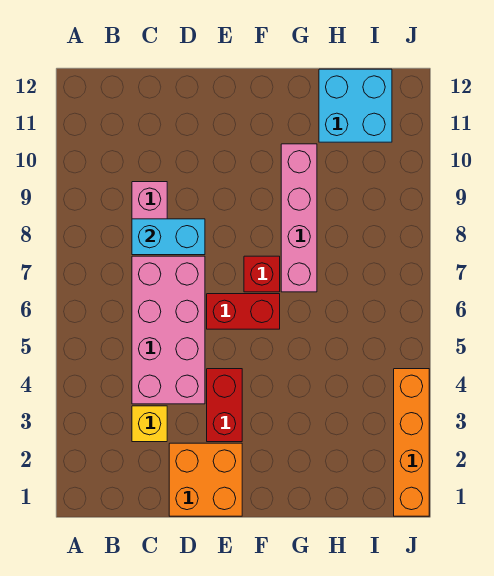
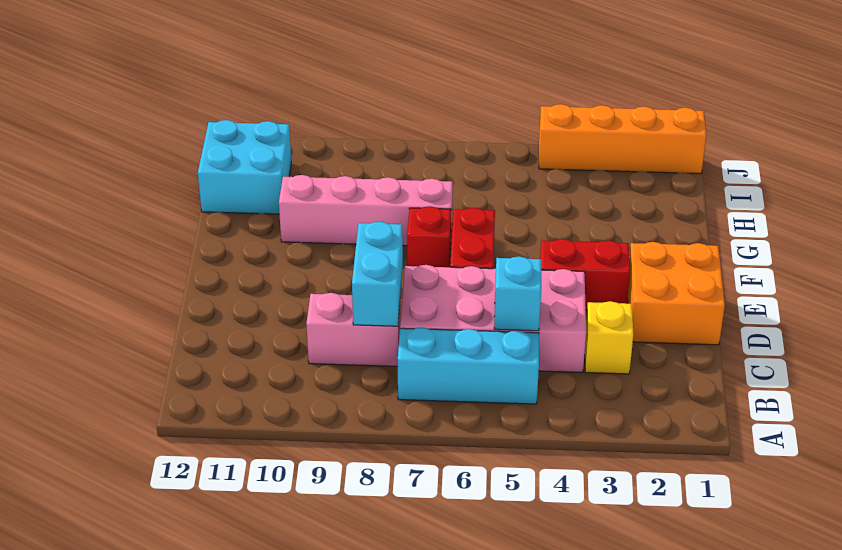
none -> cyan 1x3 brick [398,328,539,404]
none -> cyan 1x1 brick [494,256,541,331]

